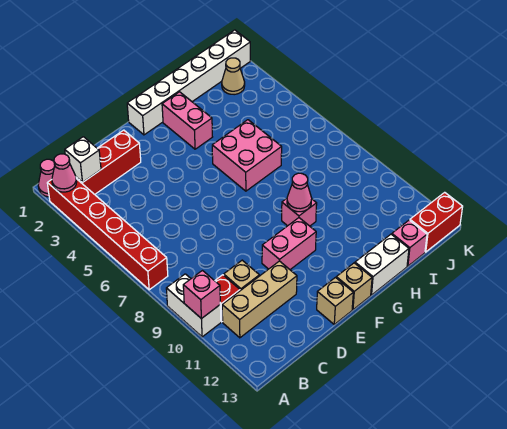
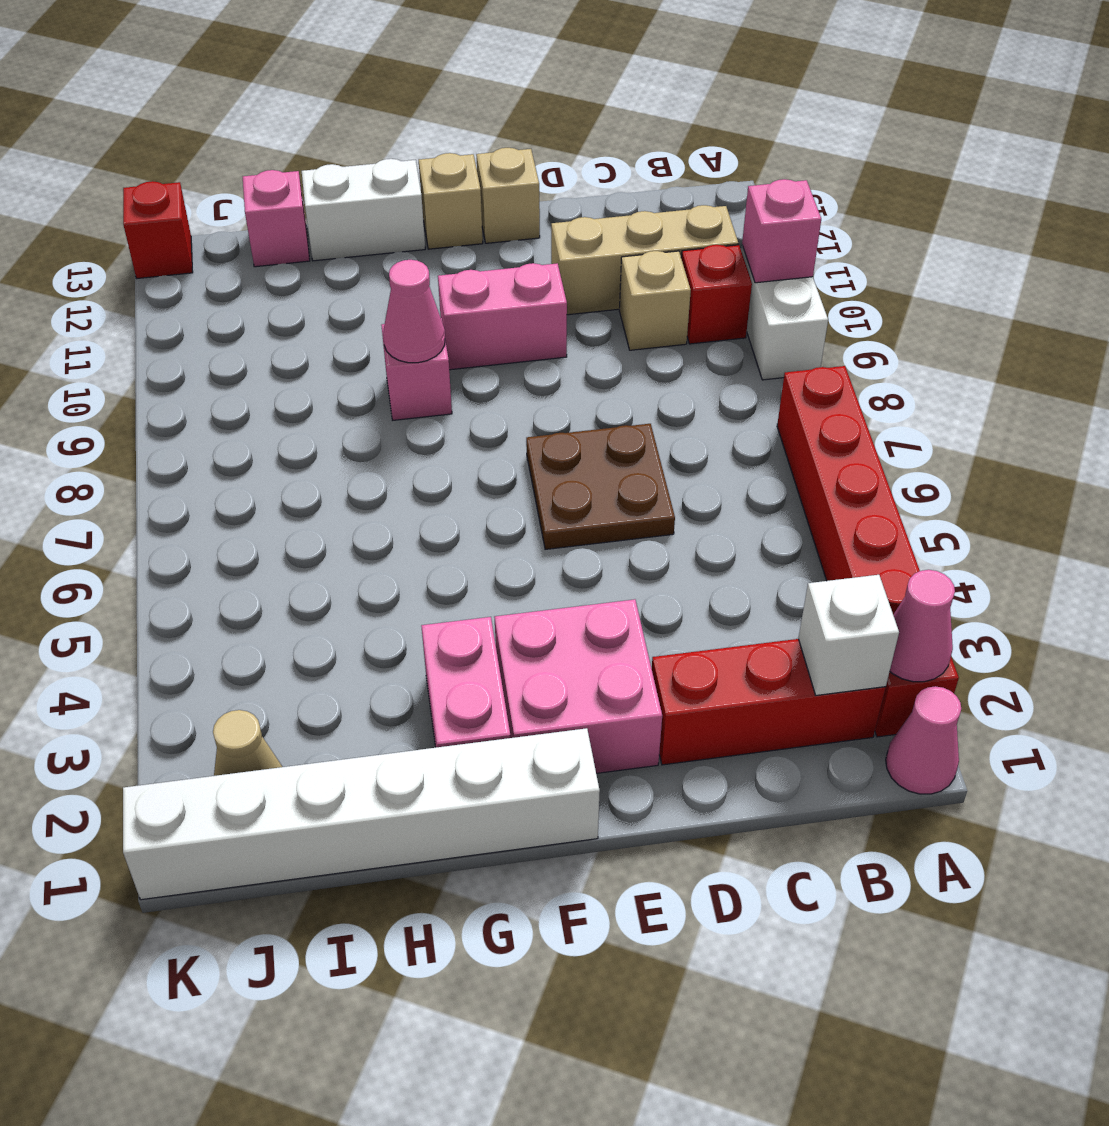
none -> brown 2x2 plate [526,424,675,549]
pink 2x2 brick [212,120,282,191] -> pink 2x2 brick moved to [495,599,662,773]
red 1x2 brick [410,192,463,252] -> red 1x1 brick [123,181,193,279]

